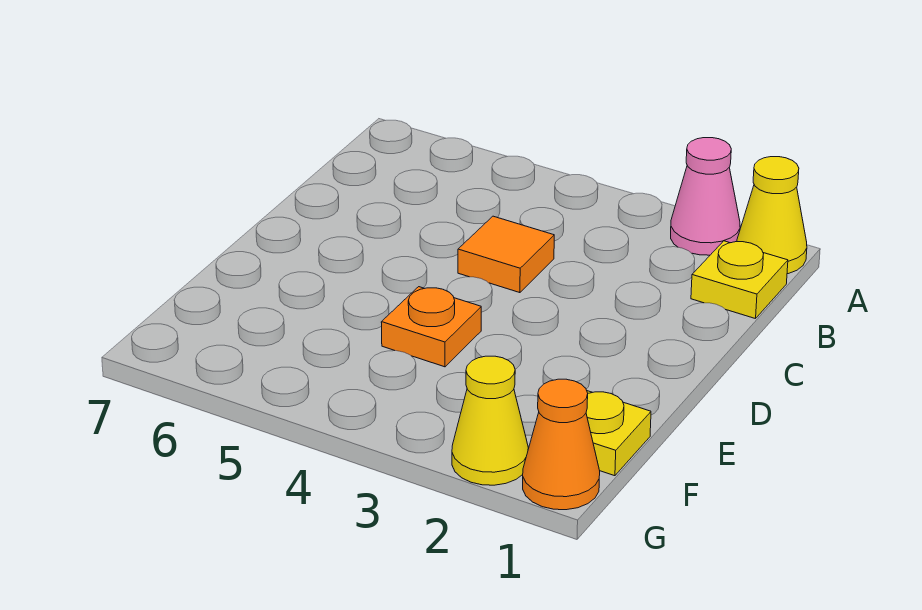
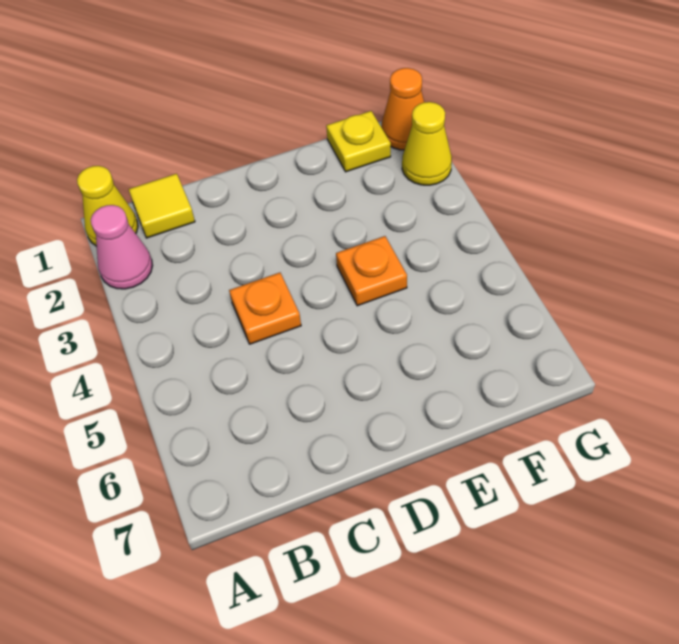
yellow 1x1 plate [691,241,788,319] -> yellow 1x1 tile [129,174,195,238]
orange 1x1 tile [458,216,554,293] -> orange 1x1 plate [229,273,301,344]

